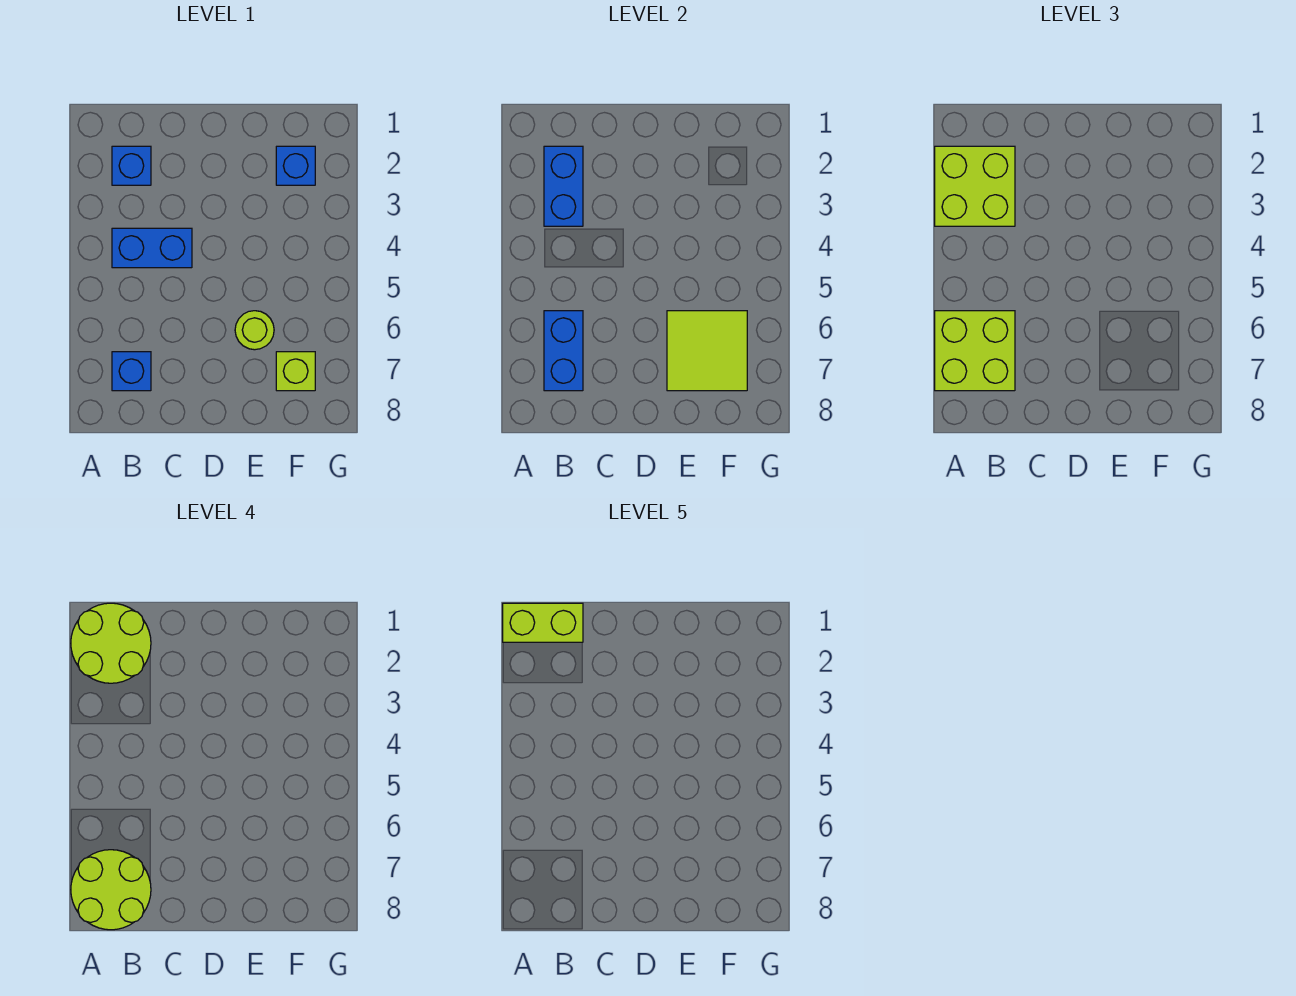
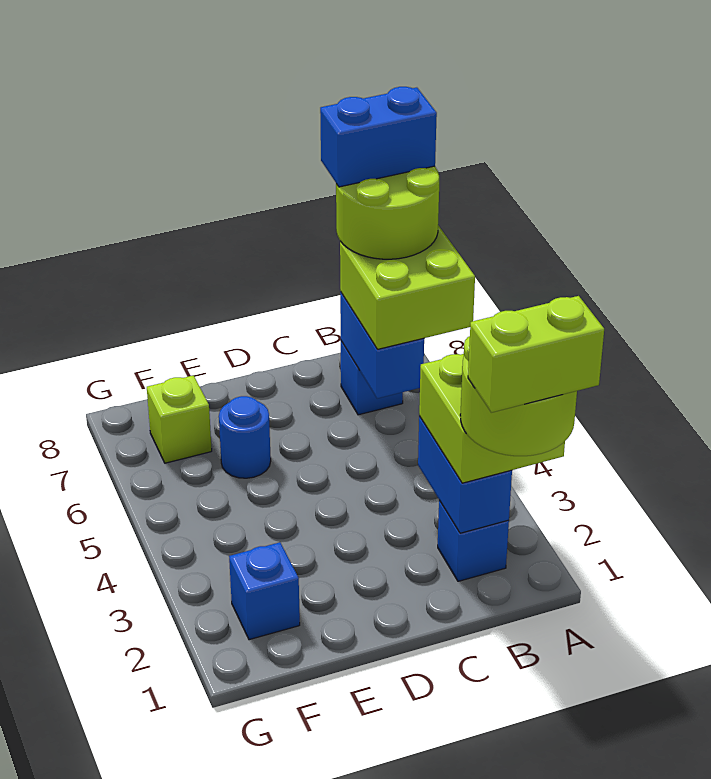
blue 1x2 brick [112,228,192,268] -> blue 1x2 brick moved to [320,87,437,187]
lime 1x1 round brick [235,311,274,350] -> blue 1x1 round brick [219,396,271,478]
lime 2x2 tile [667,311,747,391] -> none

